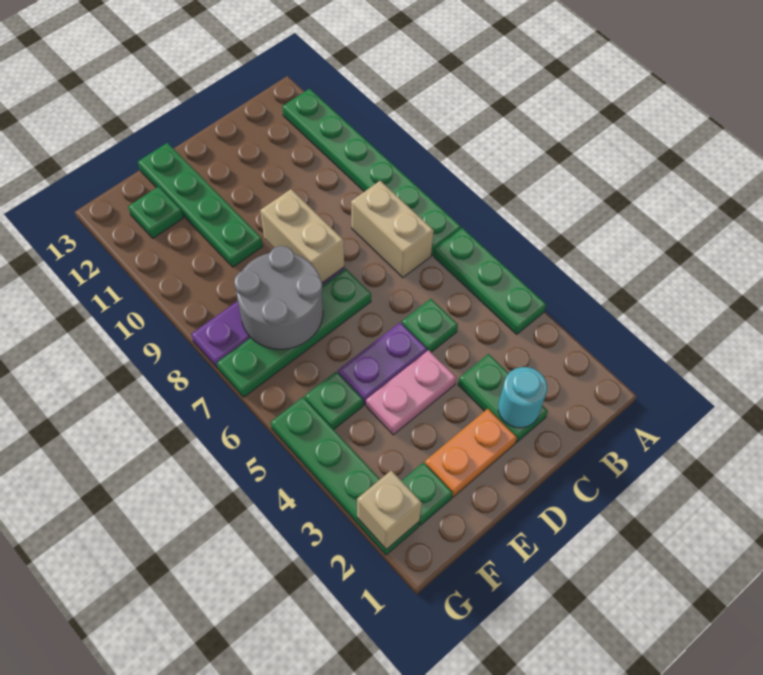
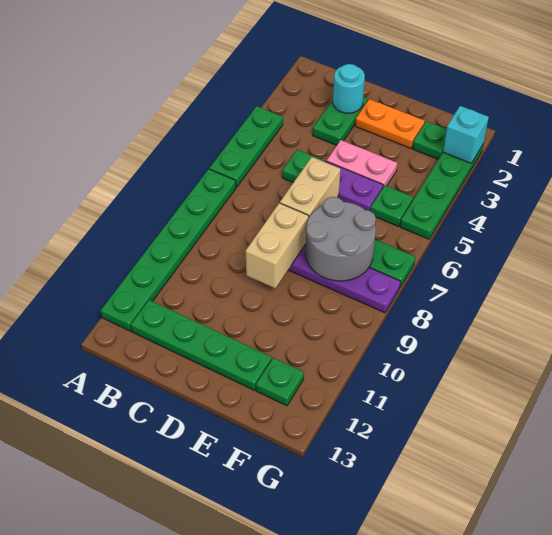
tan 1x2 brick [351,181,434,278] -> tan 1x2 brick moved to [280,157,340,219]
green 1x4 plate [138,143,263,267] -> green 1x4 plate turned to [131,300,272,390]
tan 1x1 brick [357,470,422,549] -> cyan 1x1 brick [443,106,489,163]

